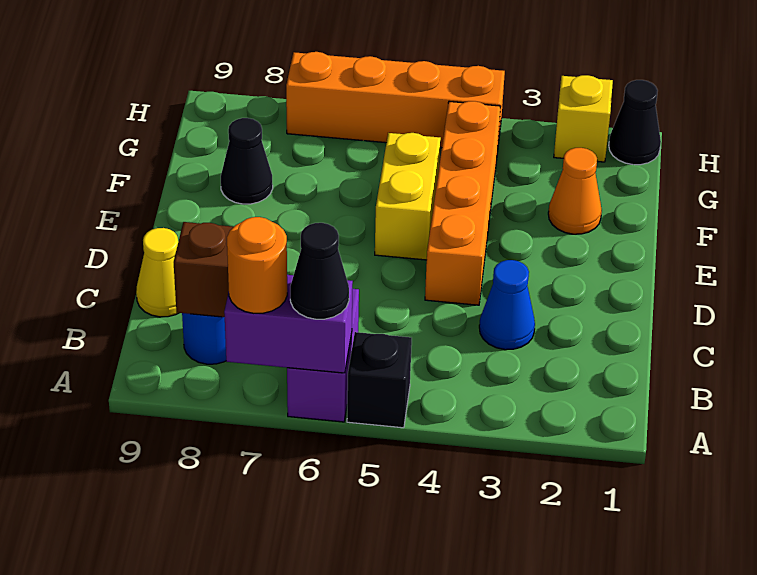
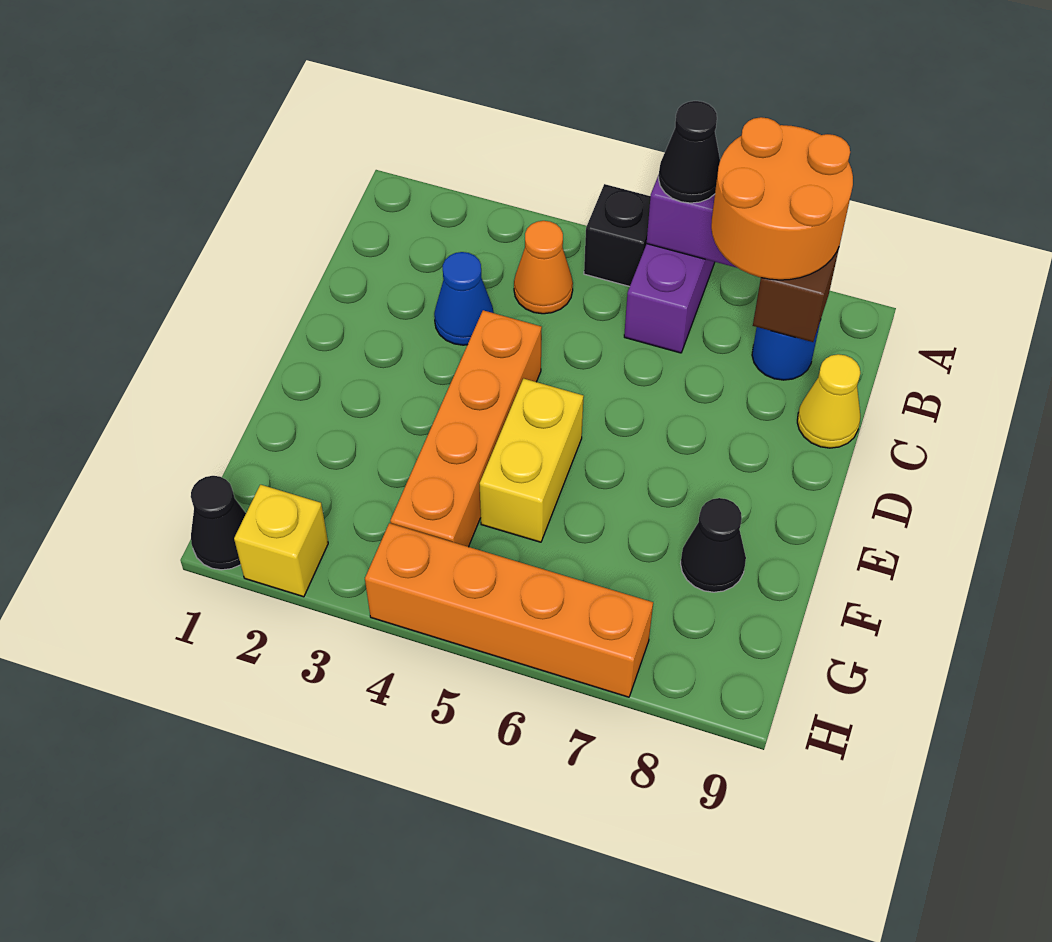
orange 1x1 round brick [227,217,287,313] -> orange 2x2 round brick [711,117,853,280]
orange 1x1 cone [548,148,602,234] -> orange 1x1 cone moved to [514,221,573,314]

